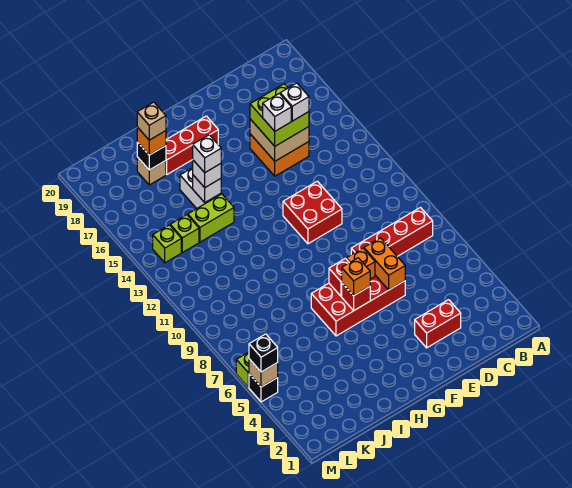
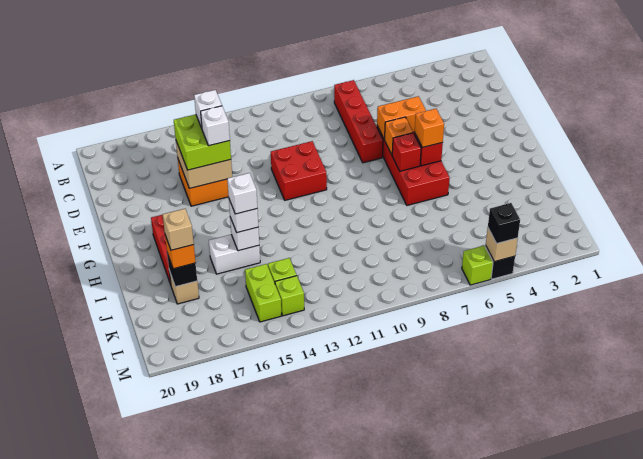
red 1x2 brick [415,300,461,348] -> none
lime 1x2 brick [188,194,234,242] -> lime 1x2 brick moved to [245,264,282,322]

